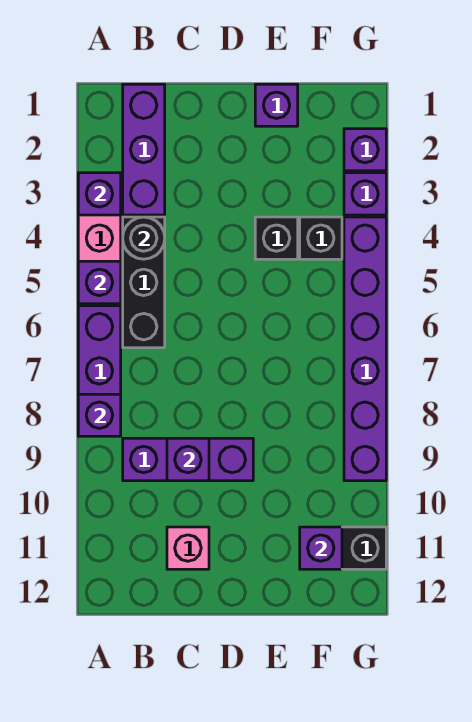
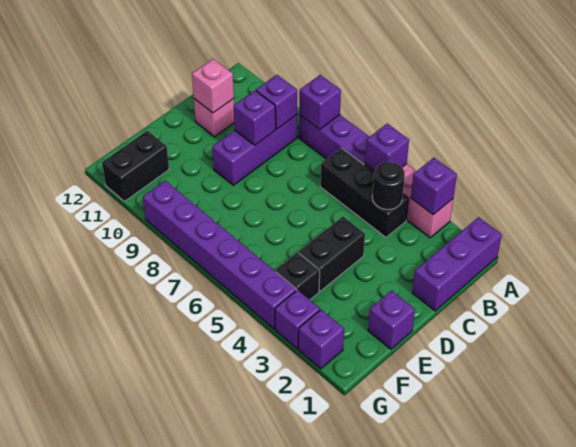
purple 1x3 brick [123,84,165,215] -> purple 1x3 brick turned to [412,217,502,311]
none -> pink 1x1 brick [192,59,234,113]
black 1x1 brick [255,217,298,259] -> black 1x2 brick [299,217,365,291]
purple 1x1 brick [300,527,342,569] -> purple 1x1 brick moved to [256,75,297,129]

